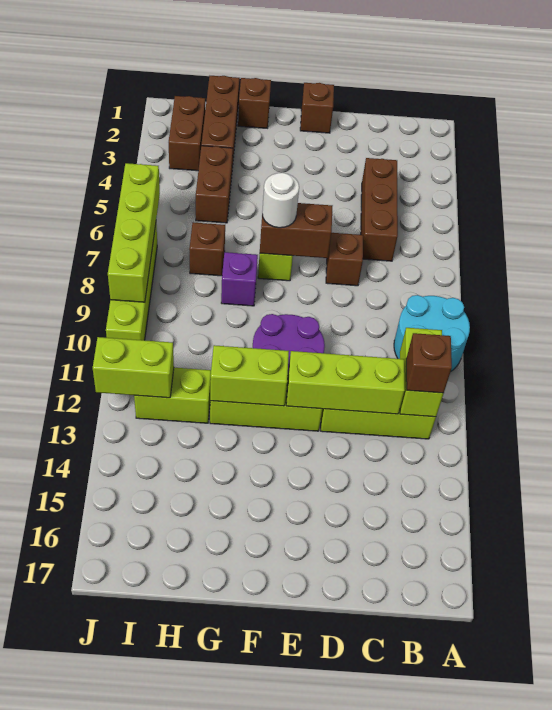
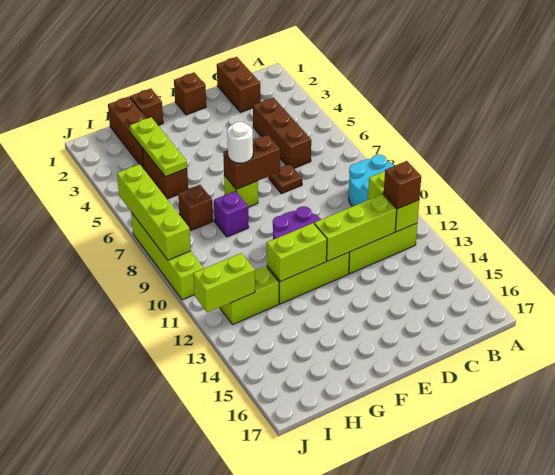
brown 1x1 brick [326,233,363,286] -> brown 1x1 plate [269,164,302,194]
none -> lime 1x3 plate [130,117,187,177]
brown 1x2 brick [169,96,205,171] -> brown 1x2 brick moved to [217,57,261,112]

